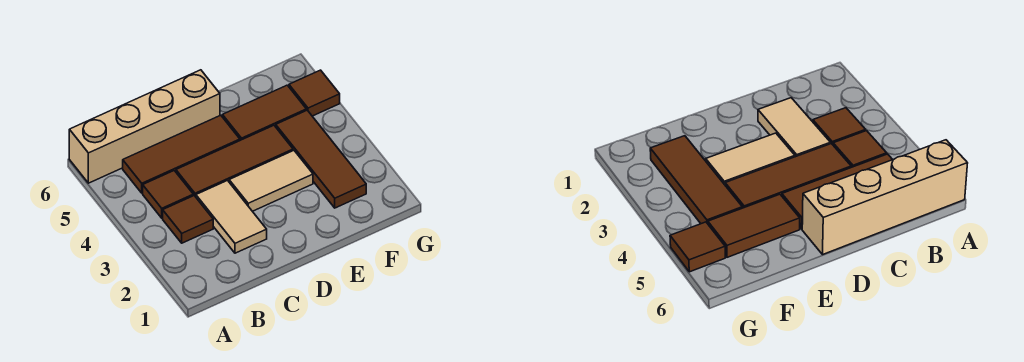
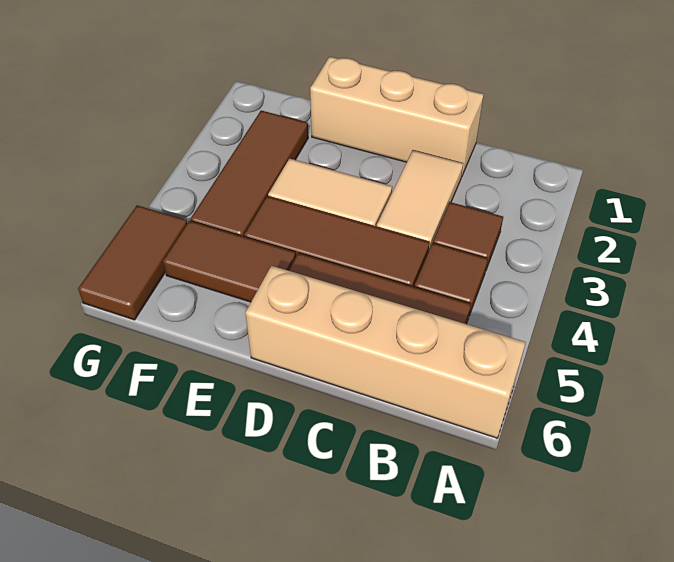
none -> tan 1x3 brick [310,57,484,177]
brown 1x1 tile [289,70,340,116] -> brown 1x2 tile [78,205,187,320]

